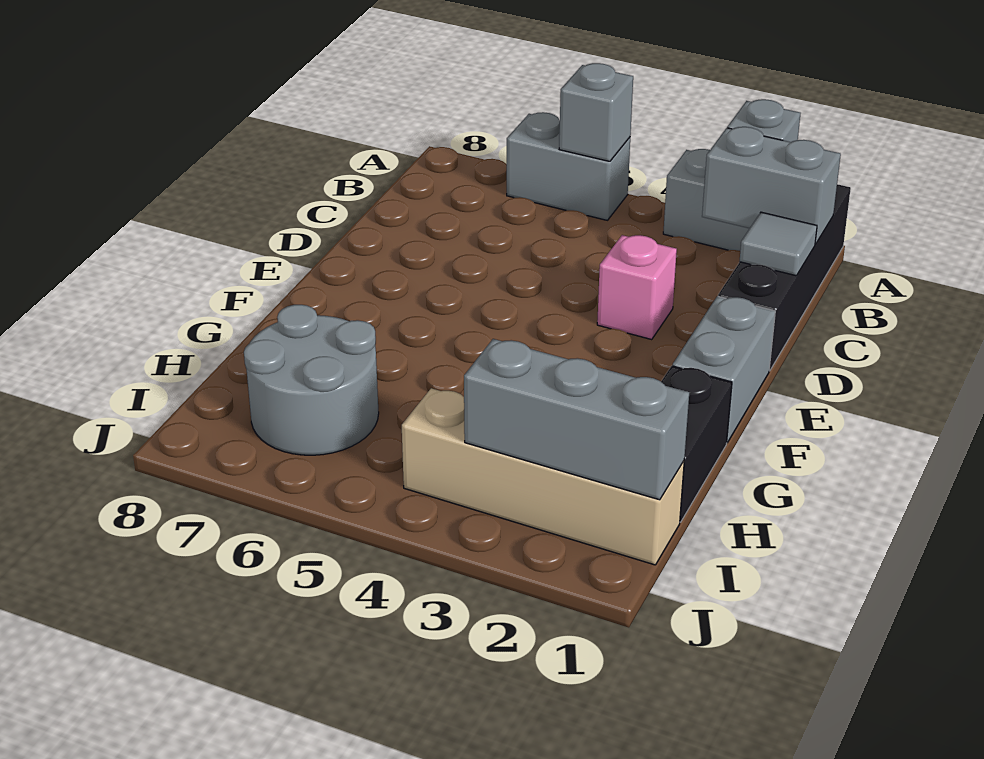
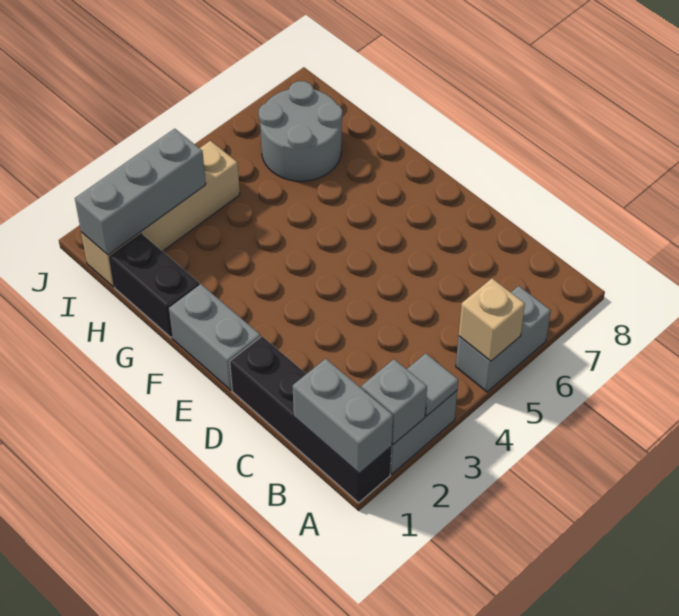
grey 1x1 brick [559,63,633,162] -> tan 1x1 brick [459,279,525,361]
grey 1x2 brick [702,127,841,244] -> grey 1x2 brick turned to [293,359,393,473]
grey 1x1 tile [739,212,817,276] -> grey 1x1 tile moved to [407,354,458,416]
pink 1x1 brick [597,235,677,340] -> none

